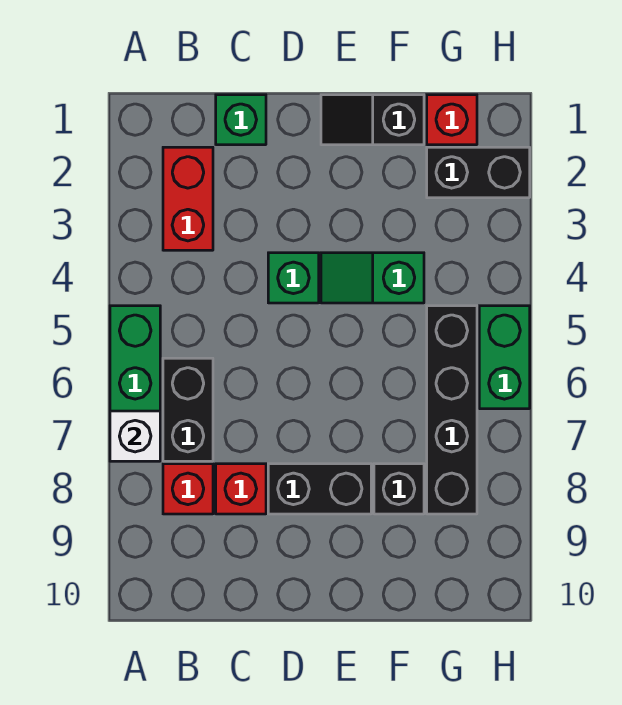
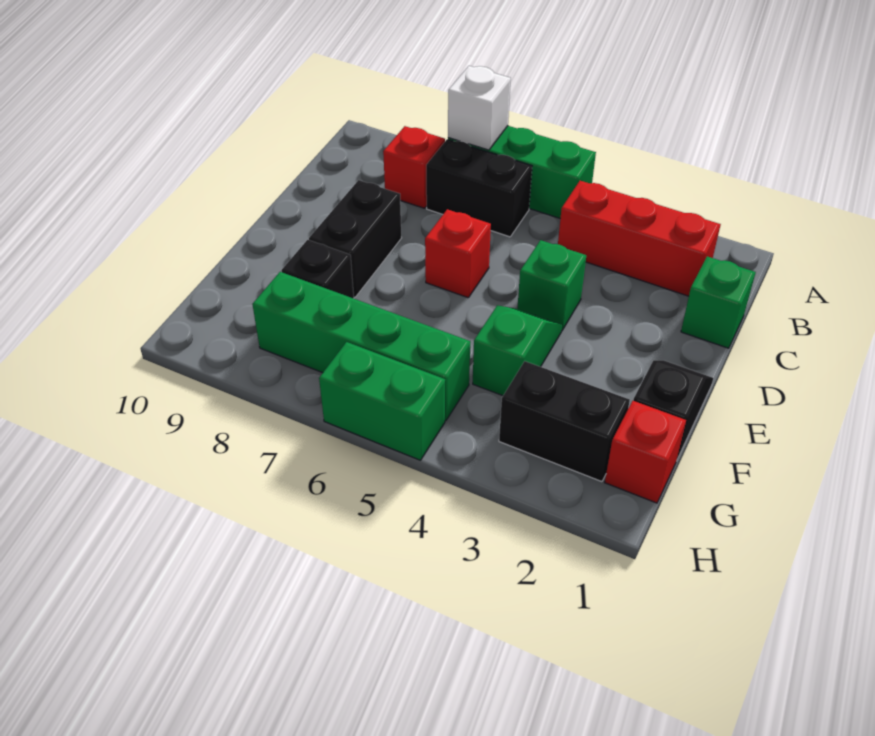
red 1x2 brick [163,147,213,250] -> red 1x3 brick [558,181,721,296]
red 1x1 brick [216,464,266,514] -> red 1x1 brick moved to [425,209,491,298]
black 1x2 brick [427,147,530,198] -> black 1x2 brick turned to [499,361,630,482]
black 1x4 brick [427,306,477,514] -> green 1x4 brick [252,272,470,421]

